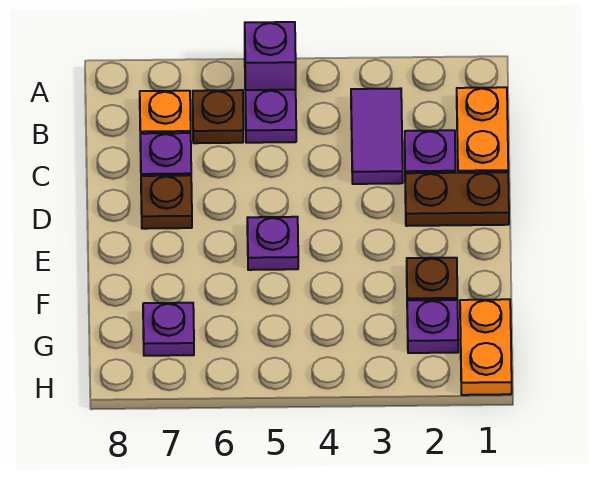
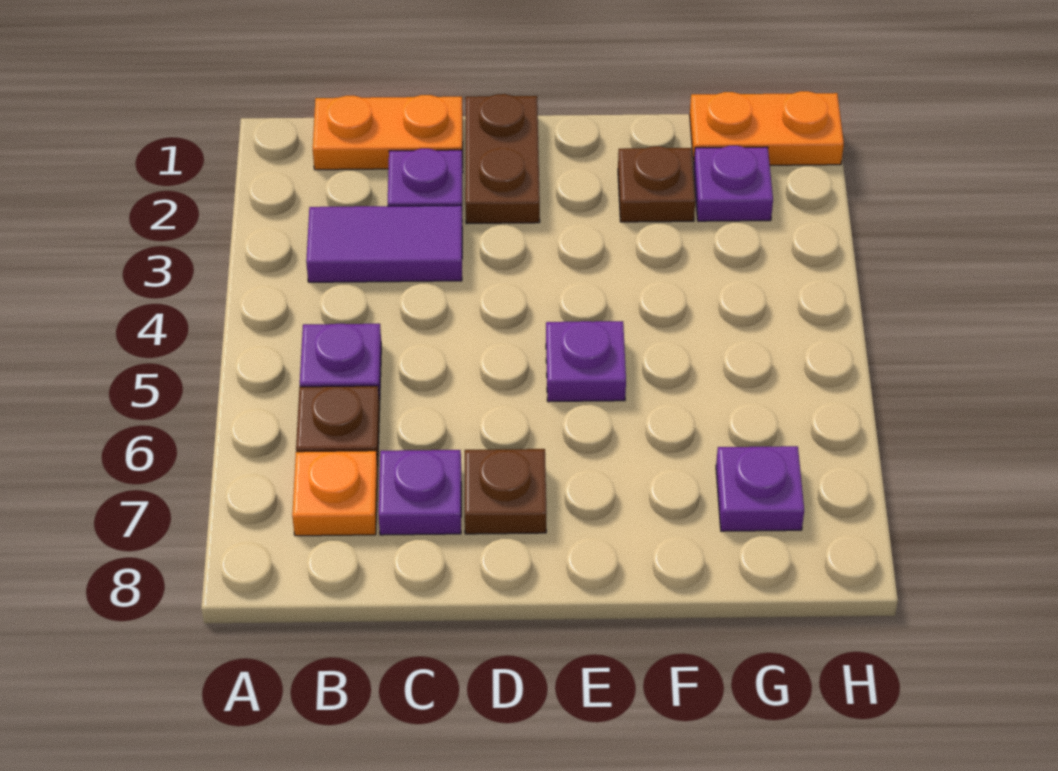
purple 1x1 brick [245,22,296,90] -> none

